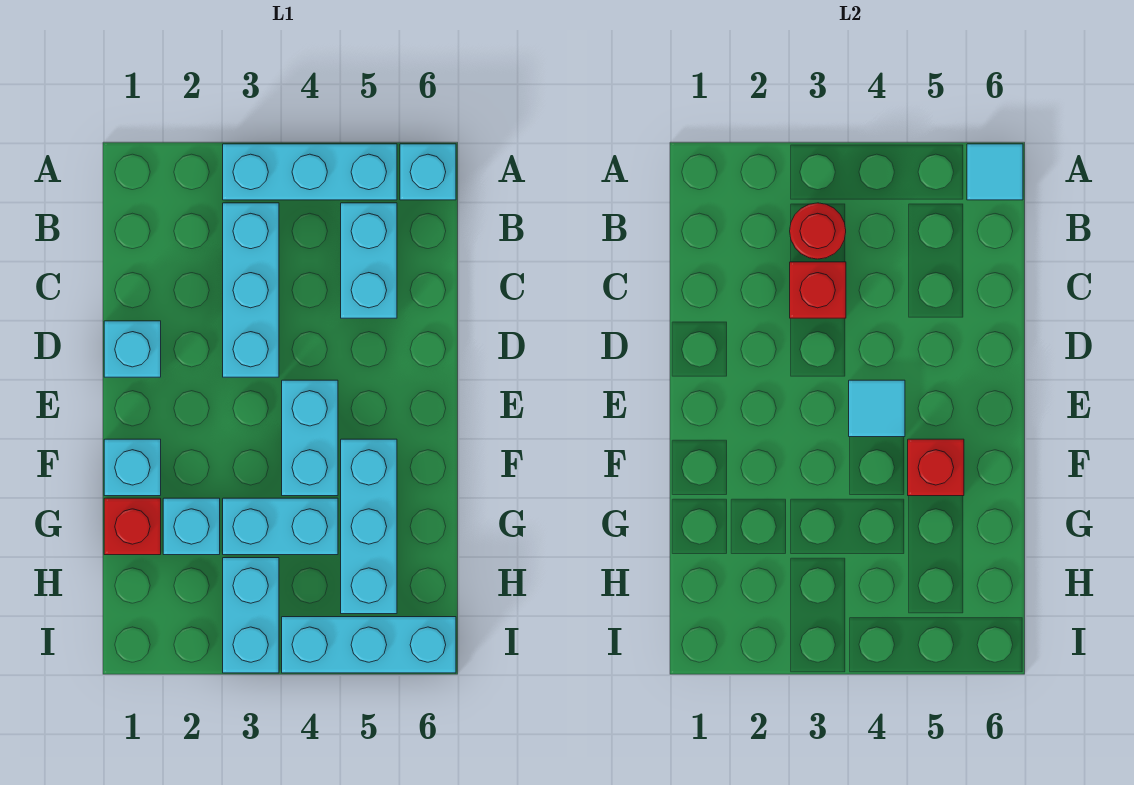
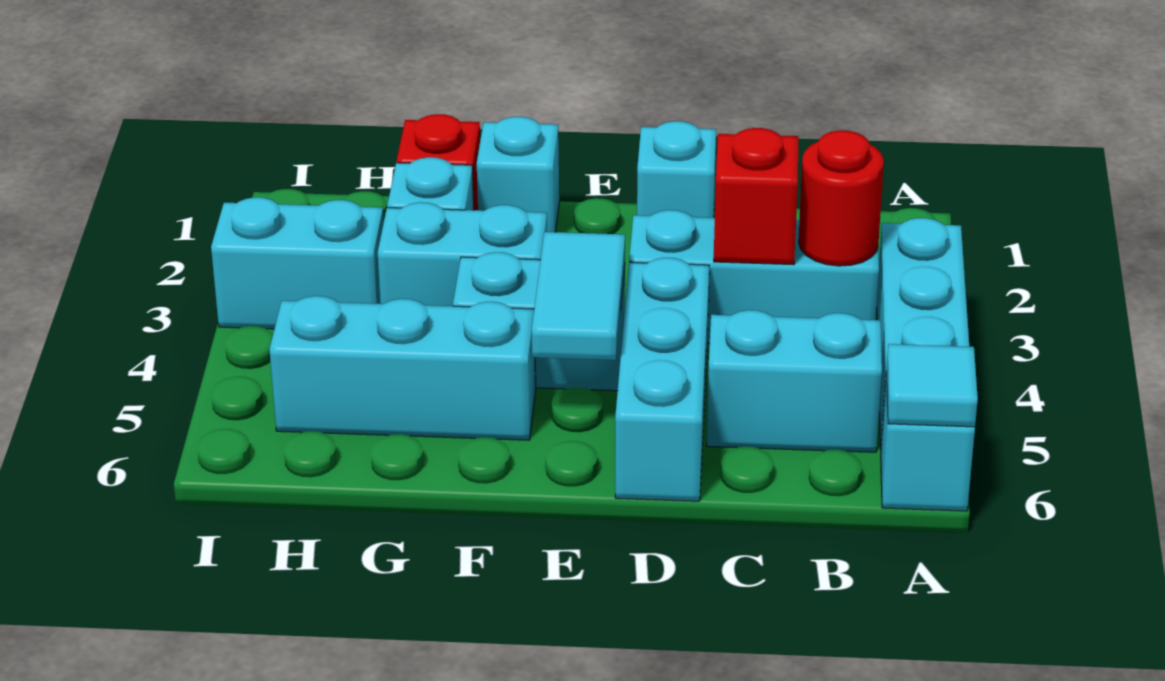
cyan 1x1 tile [849,380,905,437] -> cyan 1x2 tile [532,232,625,360]
red 1x1 brick [908,439,964,496] -> none
cyan 1x2 brick [223,498,338,555] -> cyan 1x2 brick turned to [378,202,547,306]
cyan 1x3 brick [282,617,456,673] -> cyan 1x3 brick moved to [615,258,709,501]

